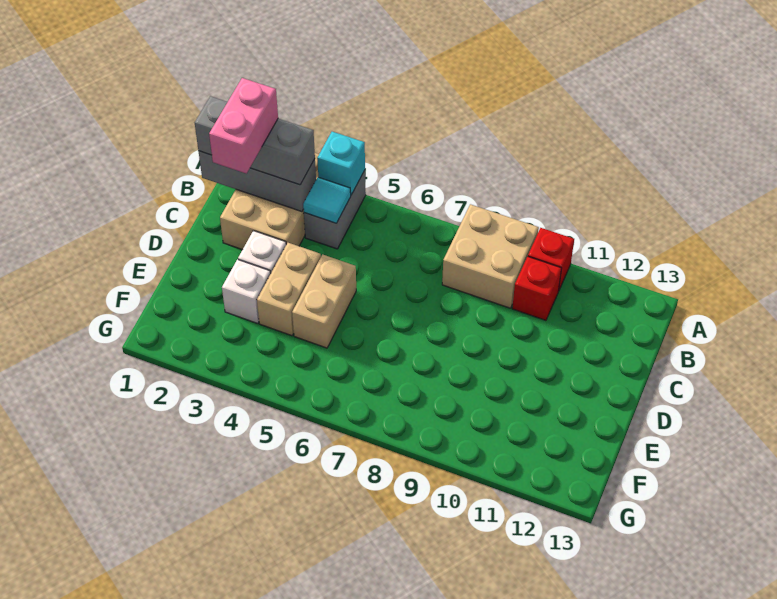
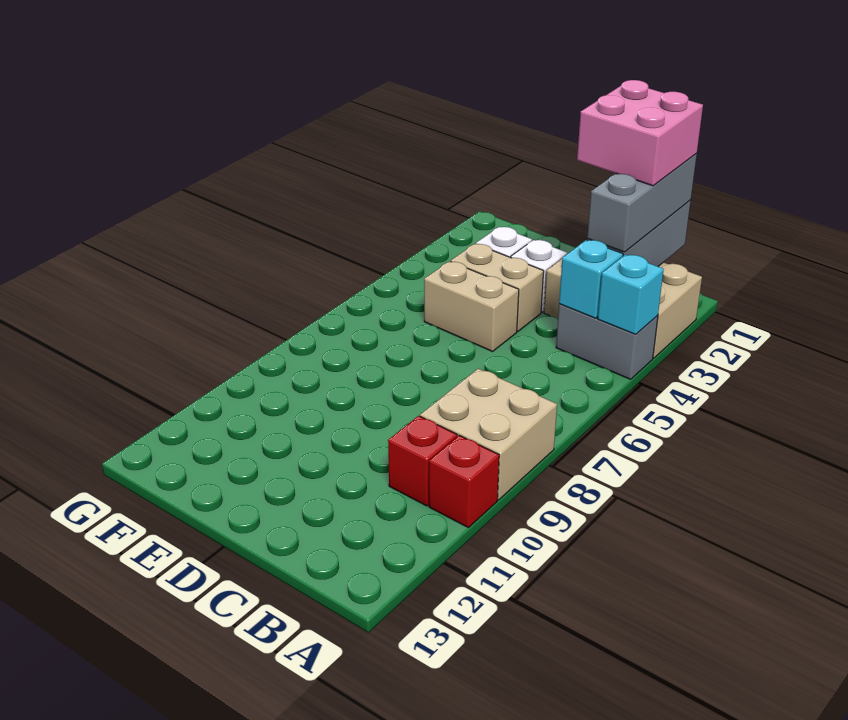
pink 1x2 brick [209,78,278,174] -> pink 2x2 brick [577,80,703,186]
cyan 1x1 tile [303,177,351,223] -> cyan 1x1 brick [559,240,623,318]

